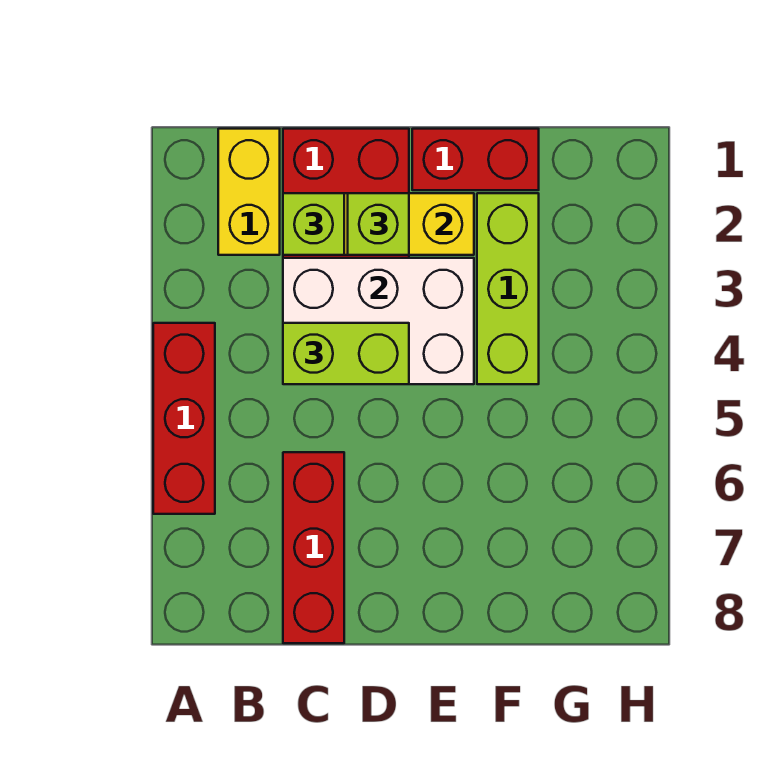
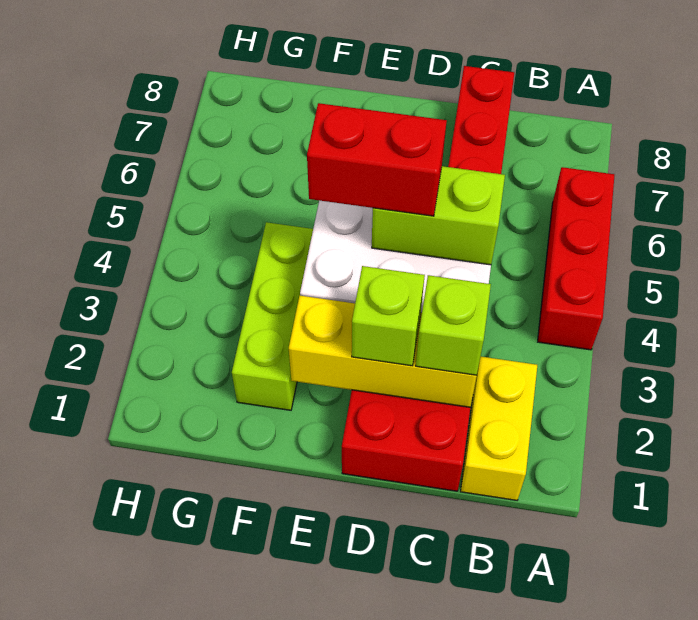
red 1x2 brick [412,129,539,190] -> red 1x2 brick moved to [307,103,447,216]

